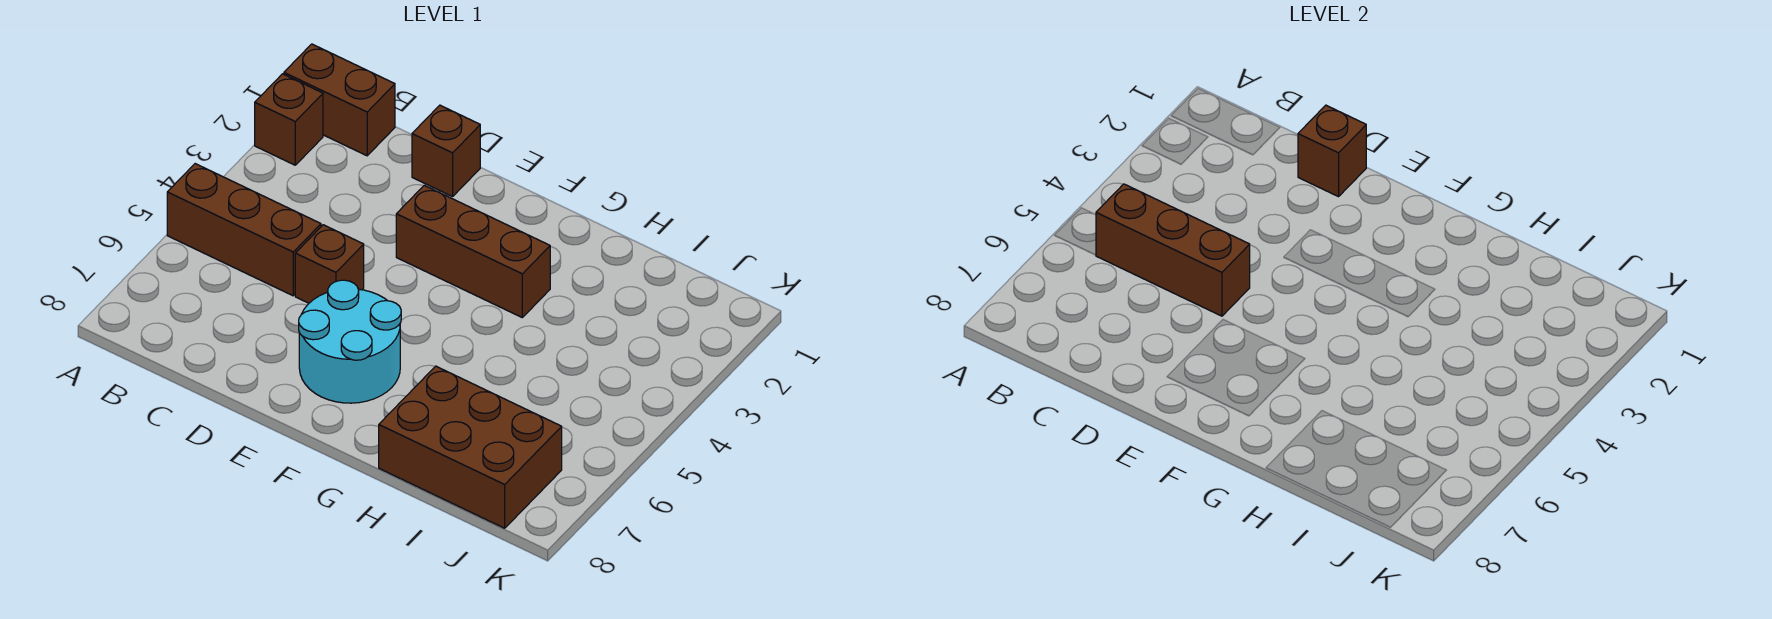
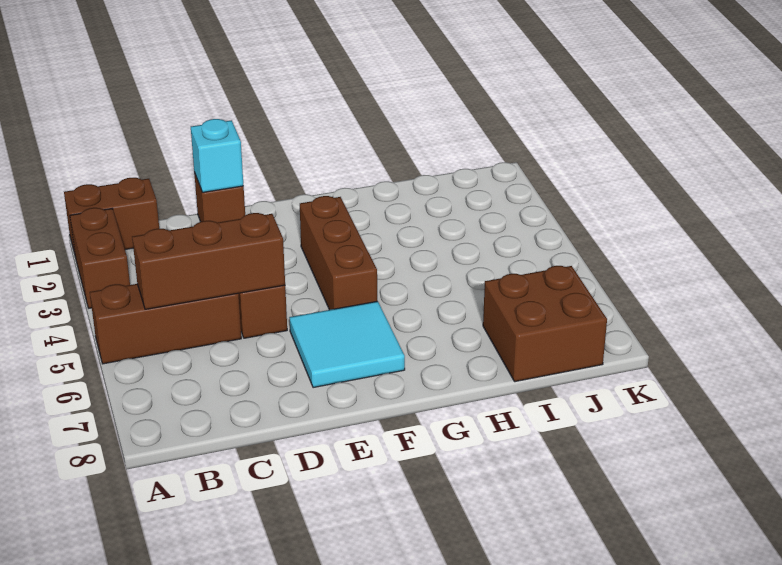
brown 1x1 brick [255,74,323,165] -> brown 1x2 brick [70,208,130,308]
brown 1x1 brick [1298,105,1366,197] -> cyan 1x1 brick [191,119,244,192]
brown 1x3 brick [396,185,550,317] -> brown 1x3 brick turned to [300,196,377,310]
cyan 2x2 round brick [299,280,401,403] -> cyan 2x2 tile [289,301,405,388]
brown 2x3 brick [379,366,562,528] -> brown 2x2 brick [483,266,607,382]

